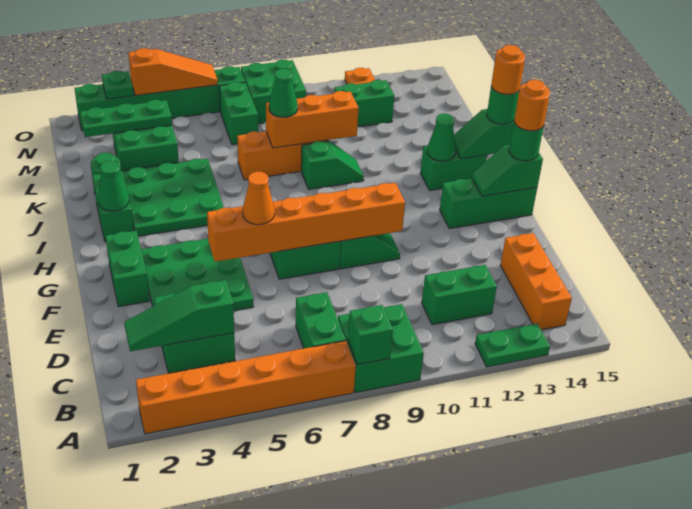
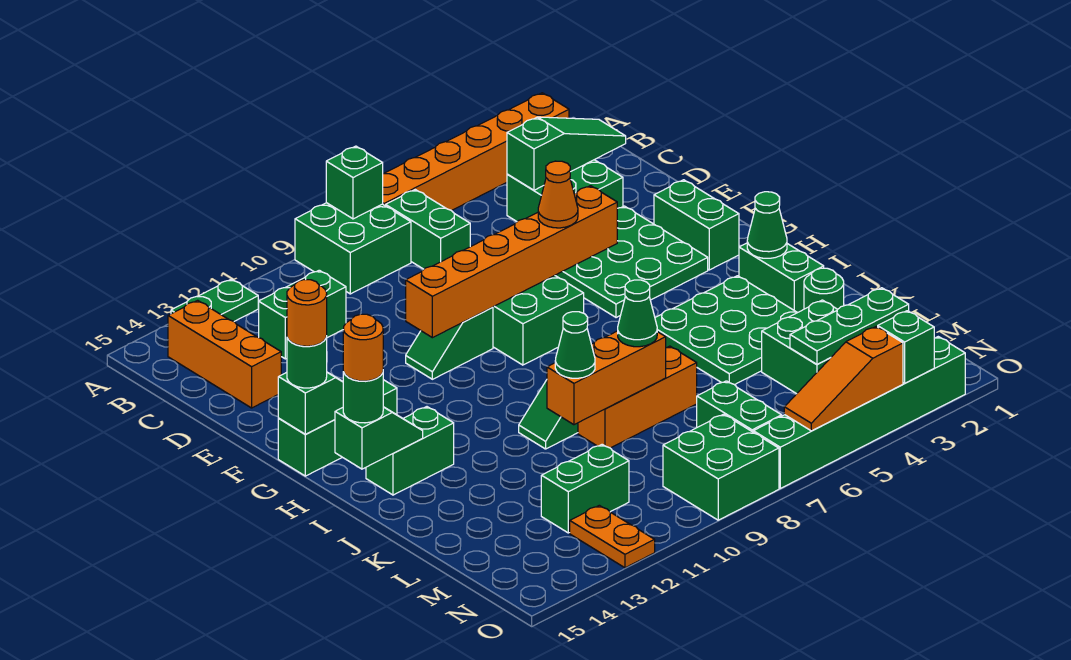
green 1x1 cone [427,114,456,161] -> green 1x1 cone moved to [555,312,595,378]
green 1x1 plate [102,71,134,99] -> green 1x1 brick [878,311,934,383]

